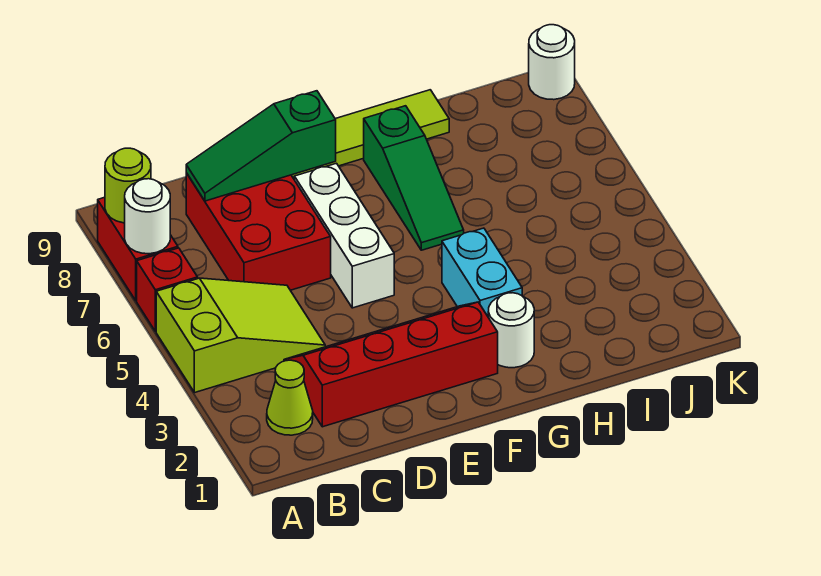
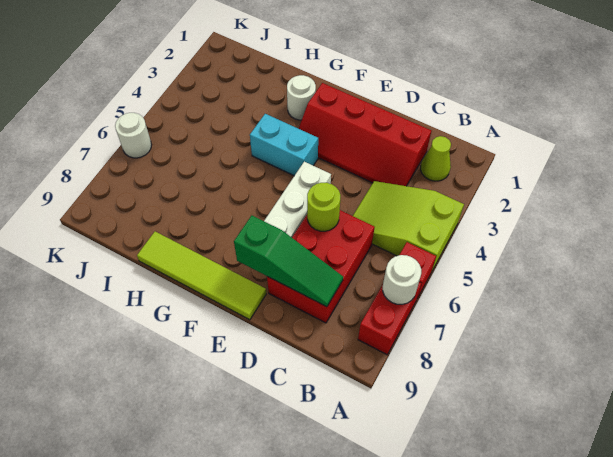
lime 1x1 round brick [105,148,151,223] -> lime 1x1 round brick moved to [307,183,340,231]
cyan 1x2 brick [442,228,522,316] -> cyan 1x2 brick turned to [250,114,318,176]
green 1x3 slope [364,106,464,250] -> none
white 1x1 round brick [529,25,575,100] -> white 1x1 round brick moved to [115,113,152,158]

